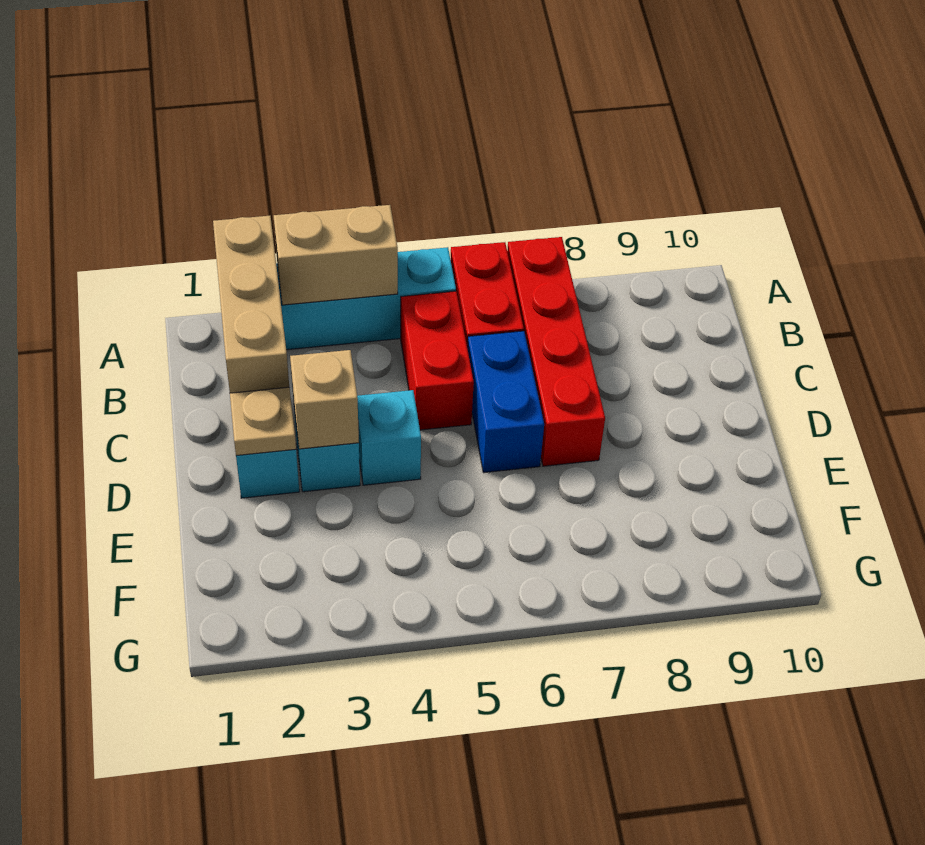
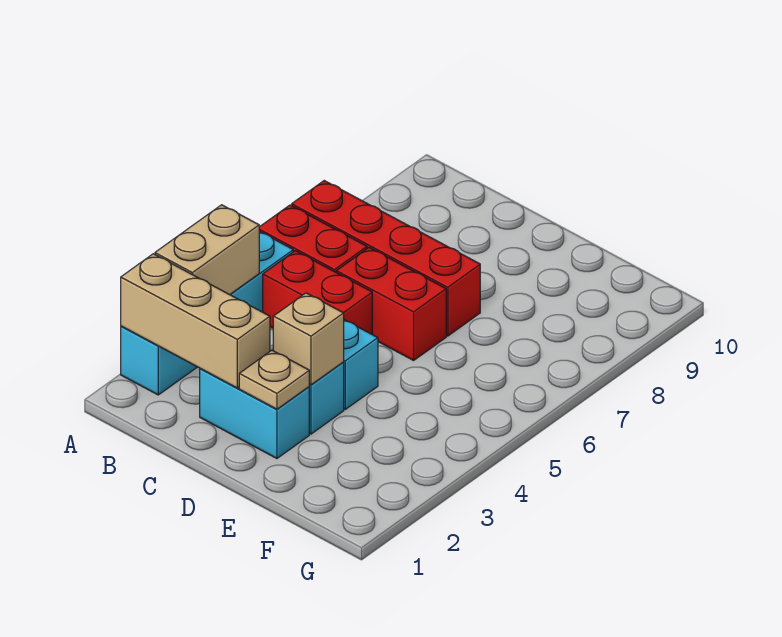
blue 1x2 brick [467,331,544,473] -> red 1x2 brick [336,248,446,360]

